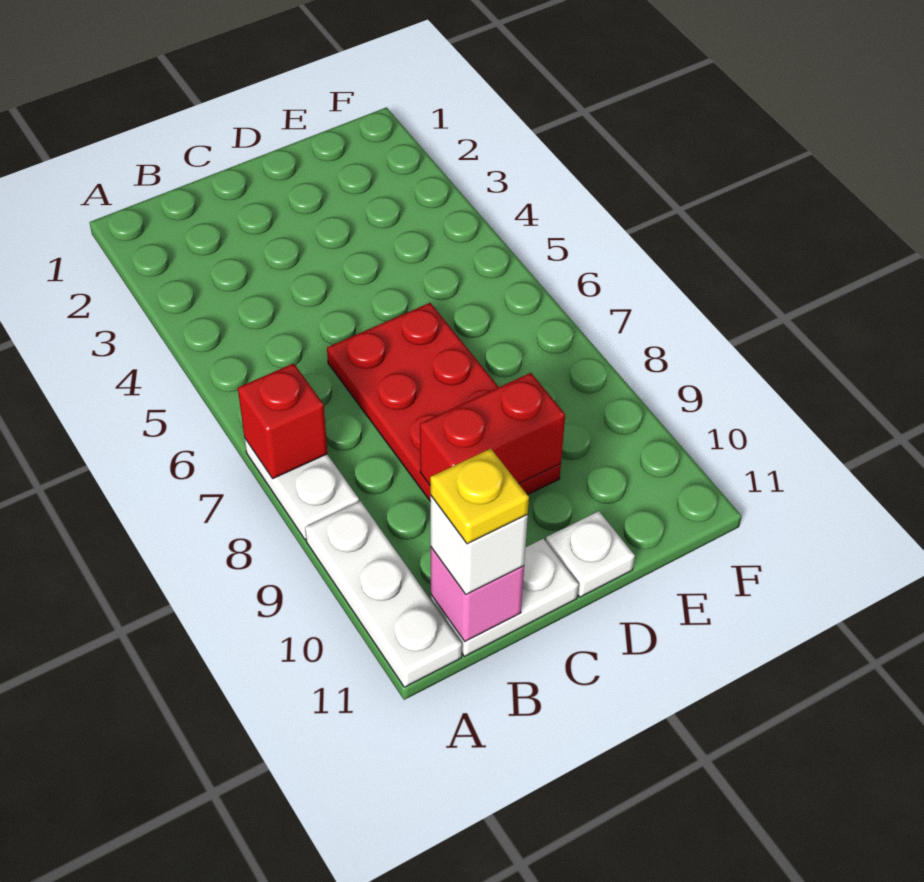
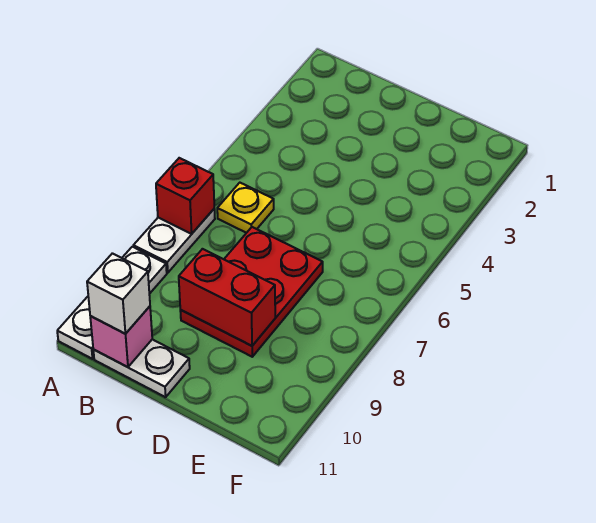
yellow 1x1 plate [430,449,529,544] -> yellow 1x1 plate moved to [217,183,274,233]
red 2x4 plate [327,303,561,501] -> red 2x3 plate [180,227,323,357]
white 1x1 plate [546,511,635,597] -> none

